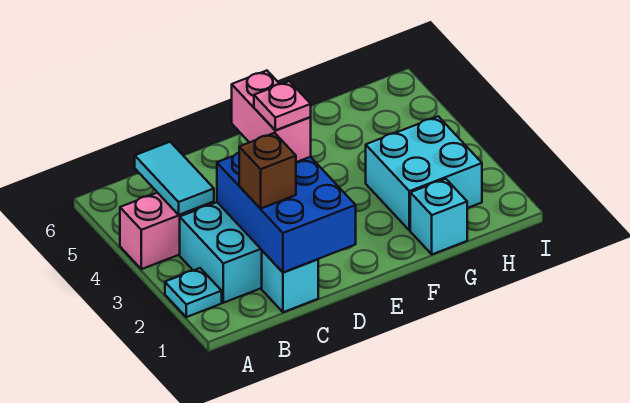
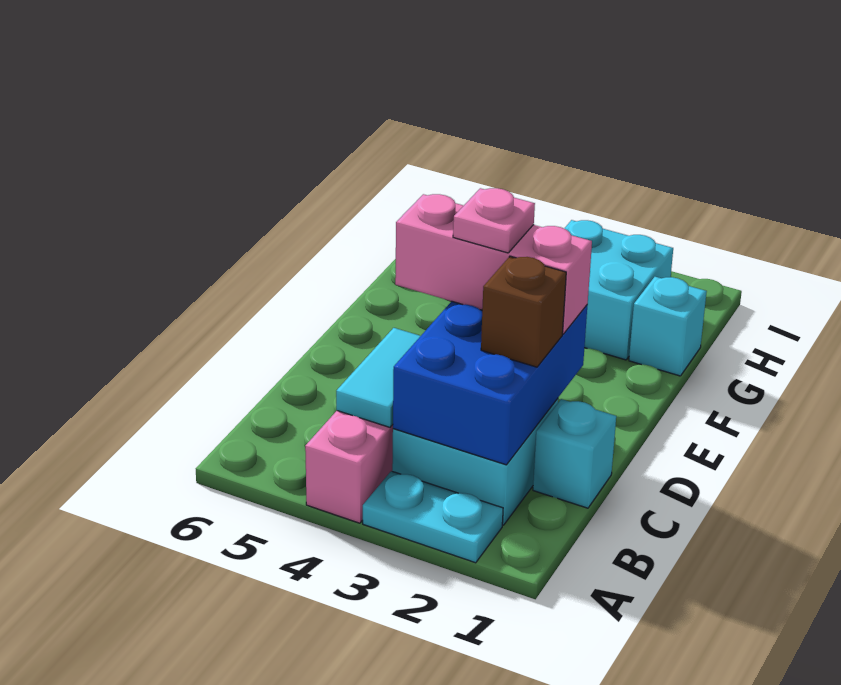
cyan 1x1 plate [165,268,222,317] -> cyan 1x2 plate [363,471,503,563]
cyan 1x2 tile [135,142,214,215] -> cyan 1x2 tile turned to [336,328,420,427]
blue 2x3 brick [217,153,356,272] -> blue 2x3 brick turned to [393,301,587,465]
pink 1x2 brick [232,71,311,162] -> pink 1x3 brick [395,194,592,334]

